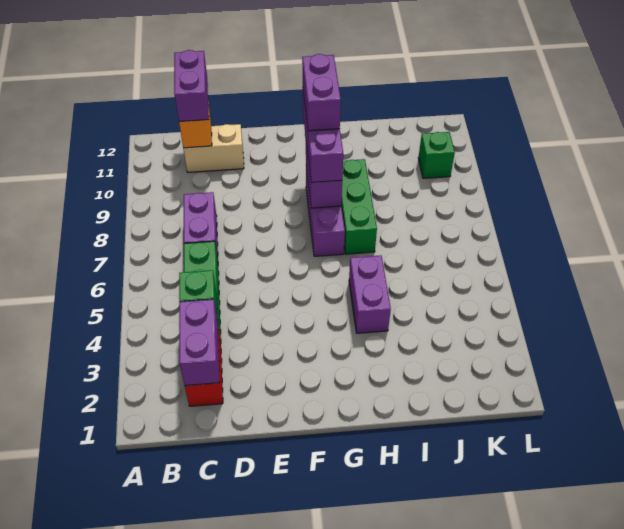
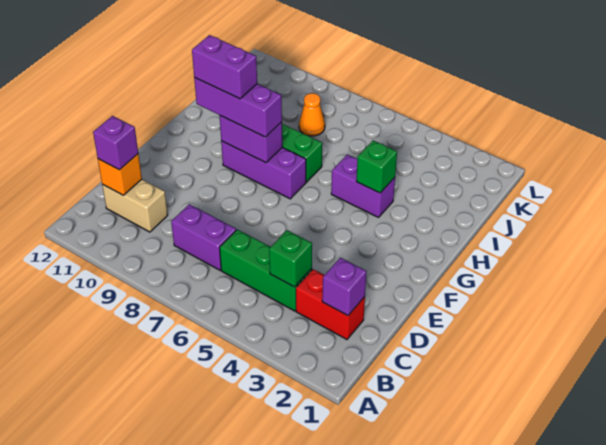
purple 1x2 brick [179,299,219,386] -> purple 1x1 brick [322,258,367,316]
tan 1x2 brick [183,124,244,172] -> tan 1x2 brick turned to [102,179,168,232]
purple 1x2 brick [174,50,209,122] -> purple 1x1 brick [93,116,138,170]
none -> orange 1x1 cone [299,93,325,136]
green 1x1 brick [418,132,455,178] -> green 1x1 brick moved to [356,140,397,193]

